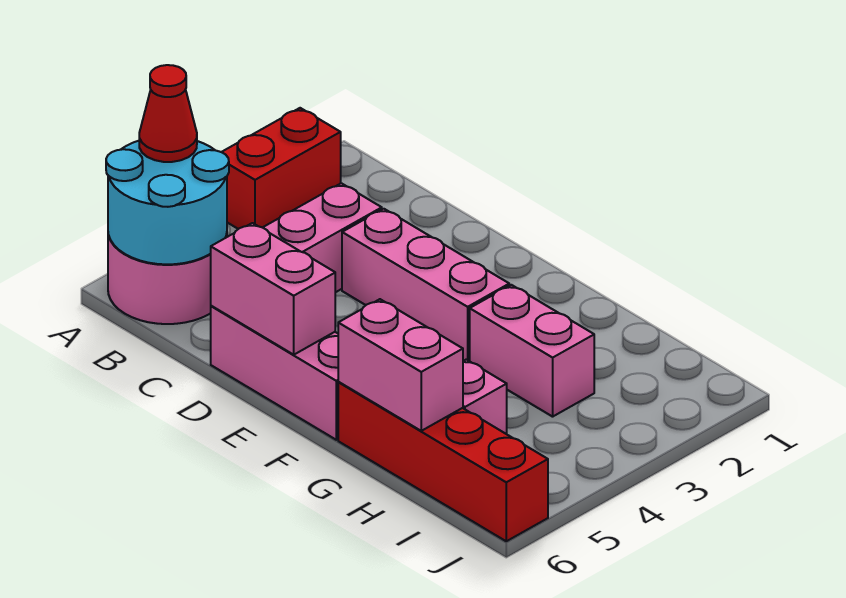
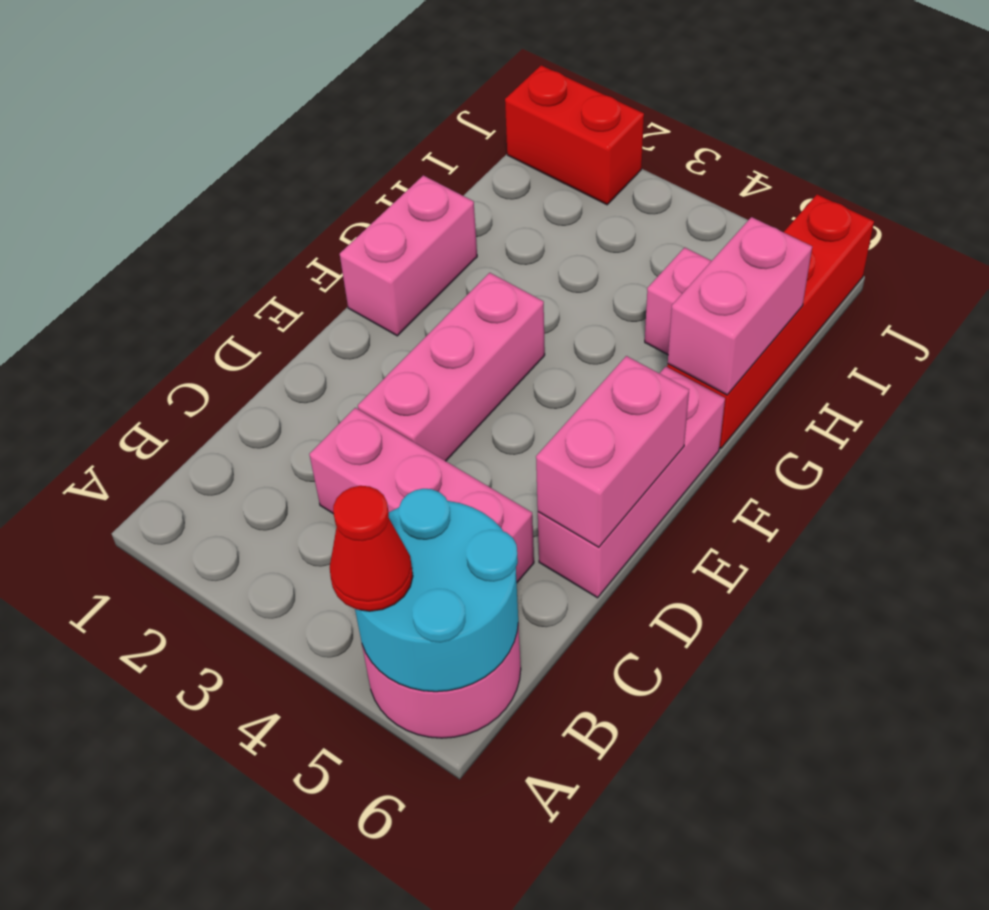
red 1x2 brick [222,108,341,229] -> red 1x2 brick moved to [505,65,644,205]
pink 1x2 brick [470,285,594,417] -> pink 1x2 brick moved to [340,175,477,336]

